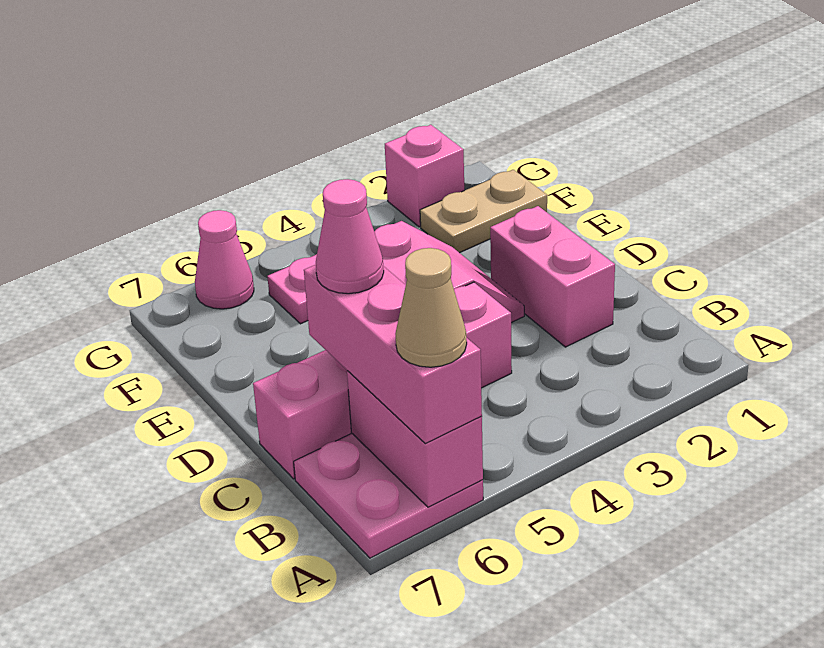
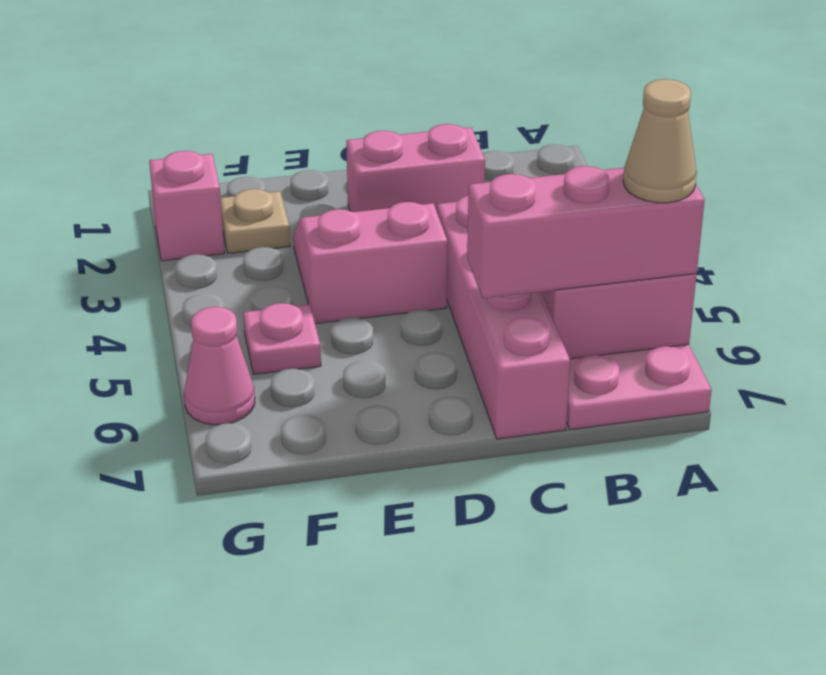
pink 1x1 cone [316,179,384,294] -> none
tan 1x2 plate [420,170,547,253] -> tan 1x1 plate [221,189,290,253]

